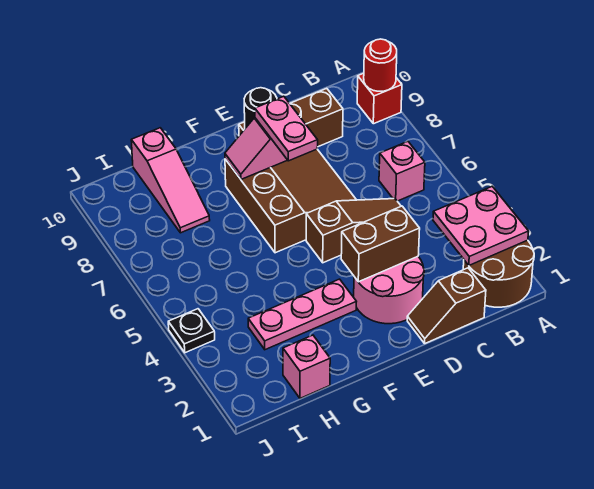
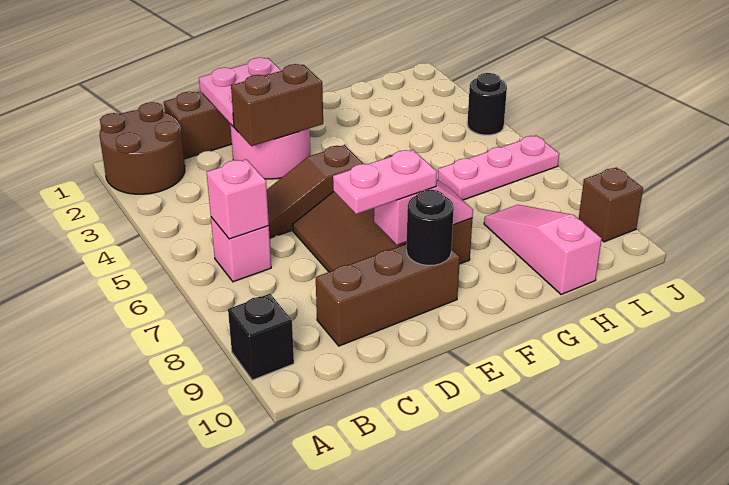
pink 2x2 plate [433,187,529,265] -> pink 2x2 plate moved to [199,58,281,127]
red 1x1 brick [357,73,402,124] -> black 1x1 brick [228,294,294,380]
red 1x1 round brick [364,39,397,91] -> none
pink 1x2 plate [255,96,318,161] -> pink 1x2 plate turned to [333,149,437,214]
pink 1x3 plate [248,279,356,350] -> pink 1x3 plate moved to [438,135,559,200]
pink 1x1 brick [283,335,330,398] -> pink 1x1 brick moved to [207,159,269,239]
black 1x1 plate [168,309,215,353] -> black 1x1 round brick [467,73,507,135]
none -> brown 1x1 brick [579,167,643,242]

